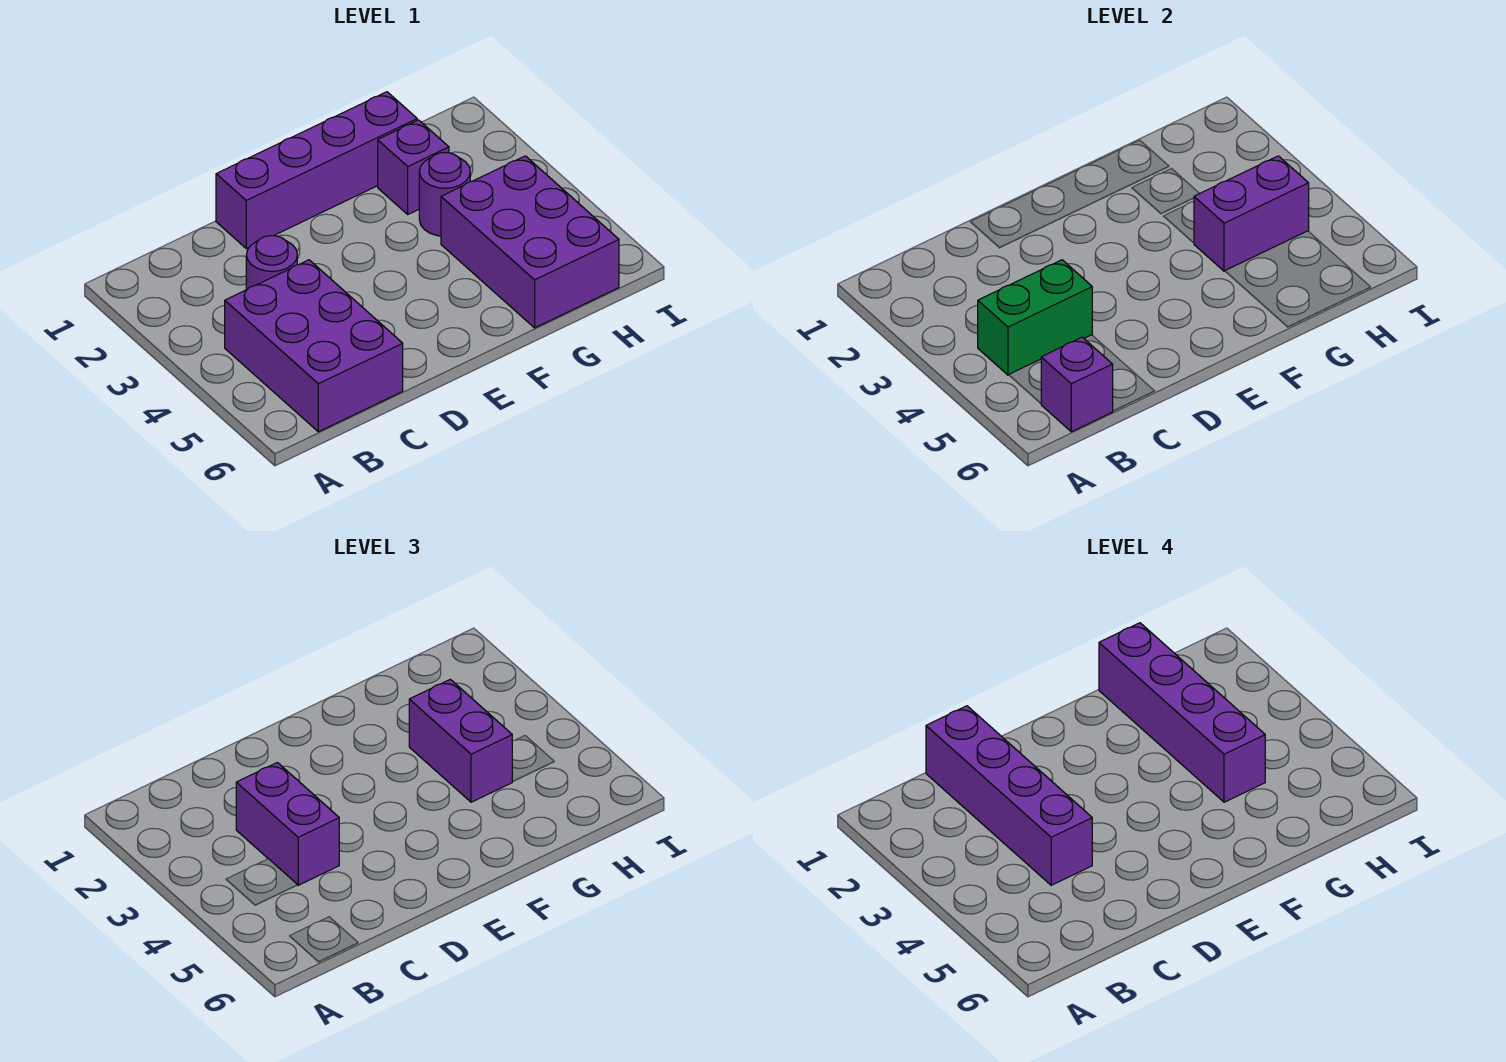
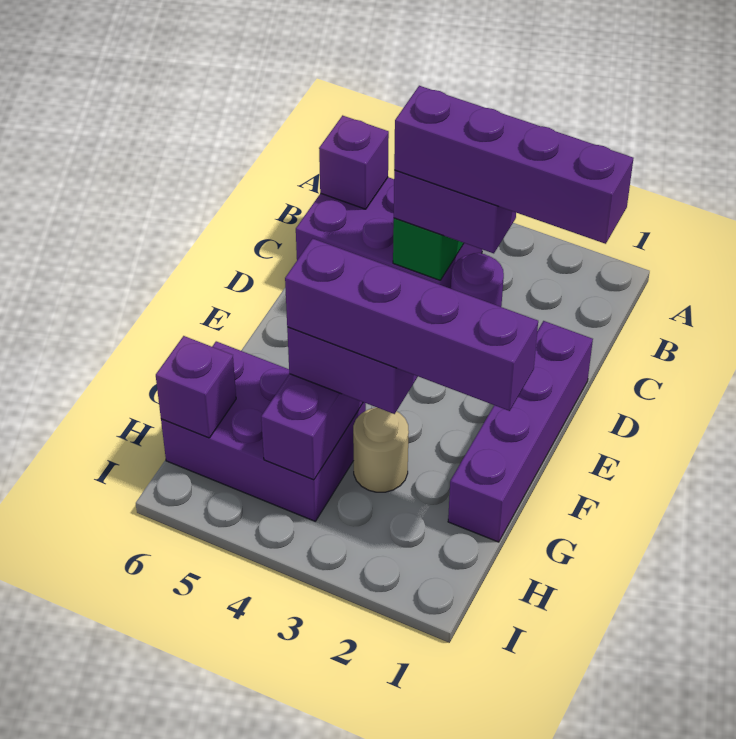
purple 1x1 brick [378,120,449,214] -> purple 1x1 brick moved to [156,336,236,438]
purple 1x1 round brick [419,153,470,236] -> tan 1x1 round brick [353,407,409,492]

